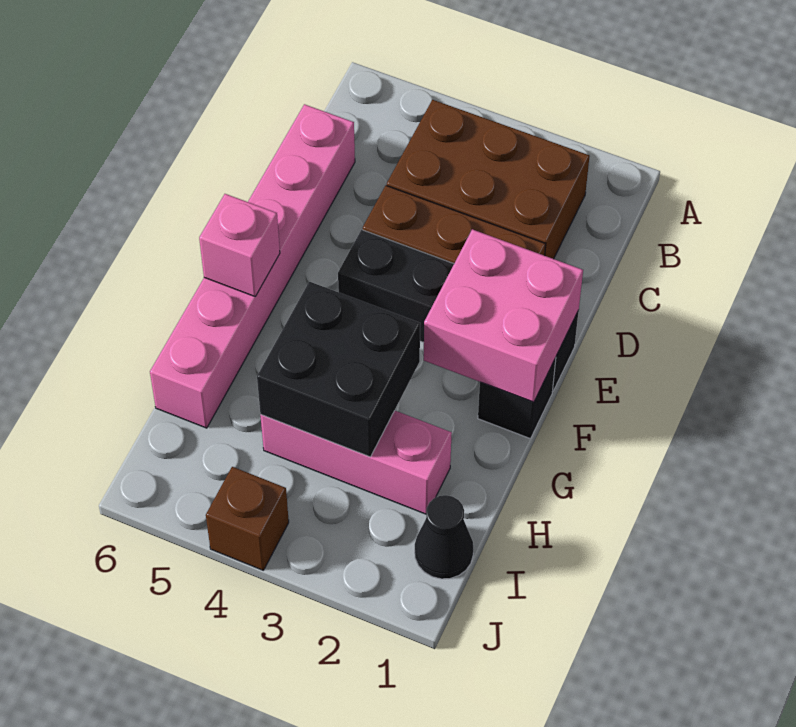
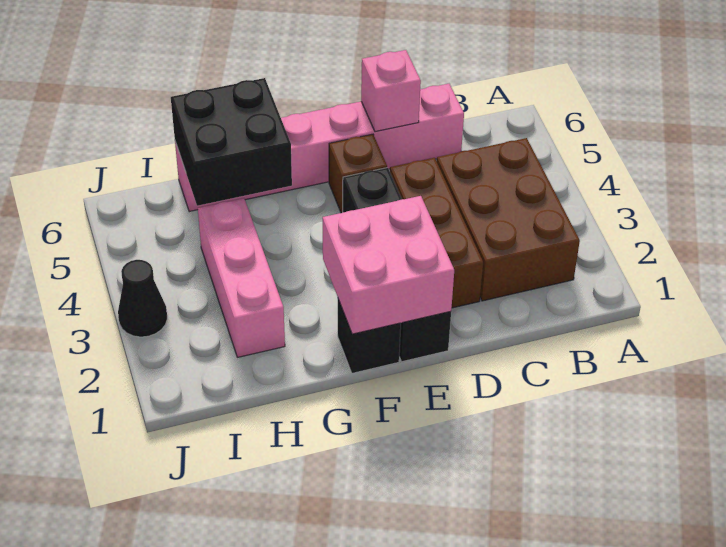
pink 1x1 brick [199,194,280,296] -> pink 1x1 brick moved to [361,50,421,132]
black 2x2 brick [257,282,420,457] -> black 2x2 brick moved to [171,78,292,206]
black 1x1 cone [415,495,474,579] -> black 1x1 cone moved to [118,260,167,337]
brown 1x1 brick [206,467,289,570] -> brown 1x1 brick moved to [329,134,387,213]

